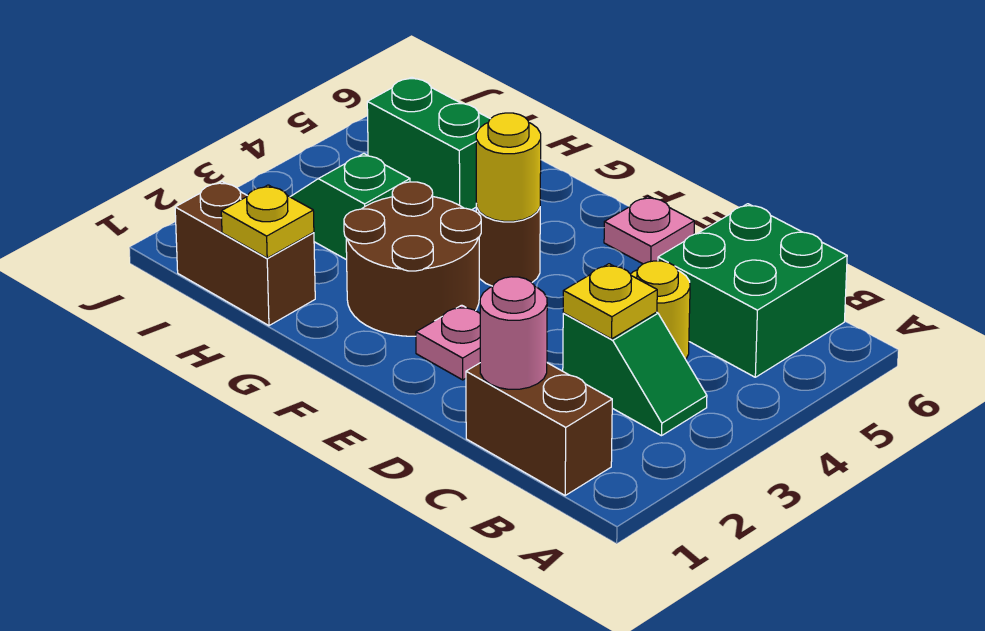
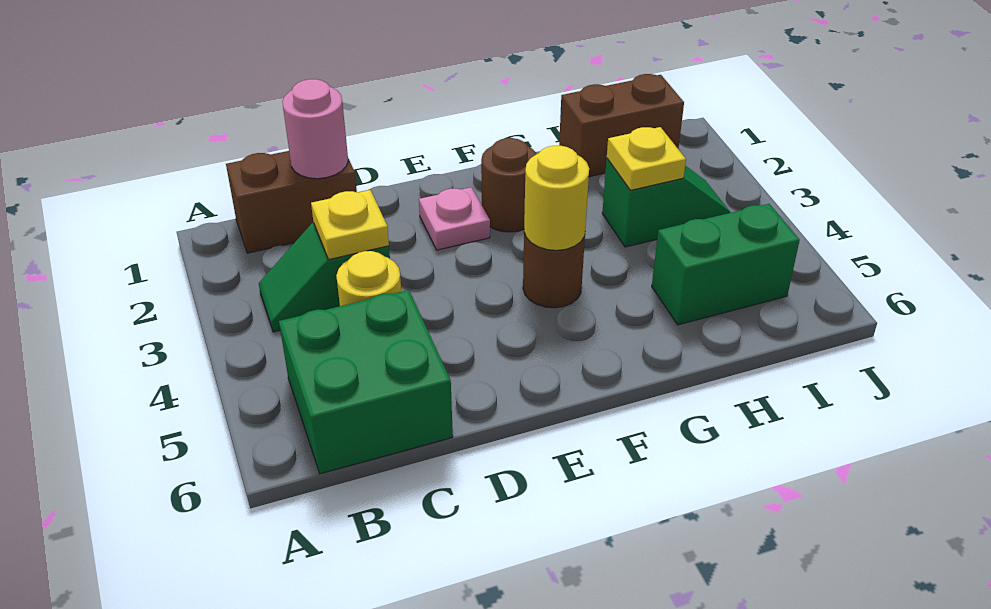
pink 1x1 plate [604,196,694,264] -> none
brown 2x2 round brick [344,182,481,336] -> brown 1x1 round brick [481,138,537,232]
yellow 1x1 plate [221,185,314,258] -> yellow 1x1 plate moved to [607,127,686,190]

